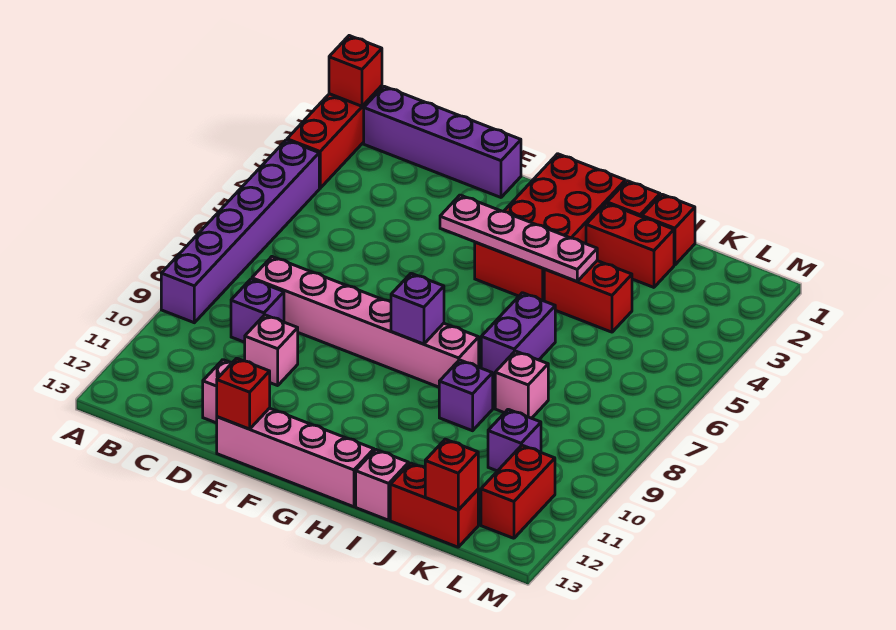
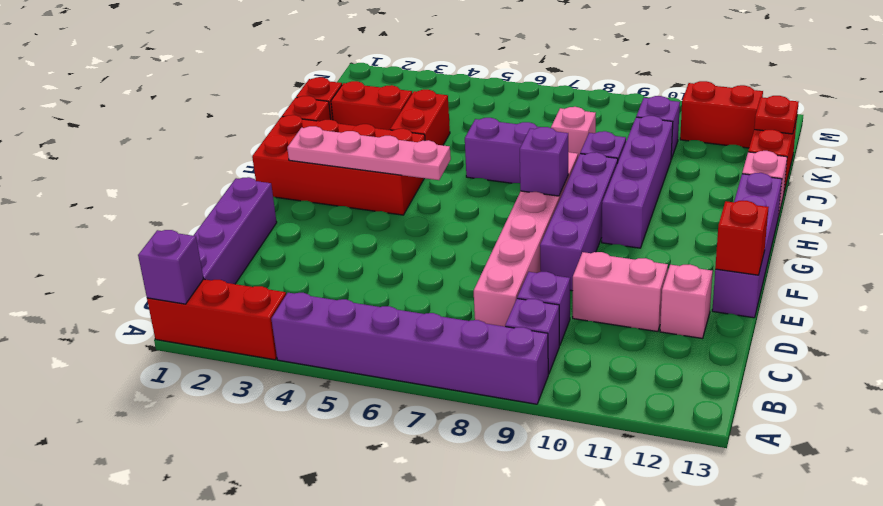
red 1x1 brick [329,36,382,106] -> purple 1x1 brick [138,230,203,304]
none -> purple 1x1 brick [505,299,559,374]
pink 1x1 brick [245,315,298,386] -> pink 1x2 brick [573,252,668,332]
none -> purple 1x4 brick [540,152,618,291]
pink 1x4 brick [217,408,374,507] -> purple 1x4 brick [712,173,782,318]
pink 1x4 plate [440,195,597,281] -> pink 1x4 plate turned to [287,126,451,180]
none -> purple 1x4 brick [602,116,673,248]
red 1x2 brick [586,203,674,287] -> red 1x2 brick turned to [331,81,412,130]
red 1x1 brick [425,439,478,510] -> red 1x1 plate [754,96,799,134]

